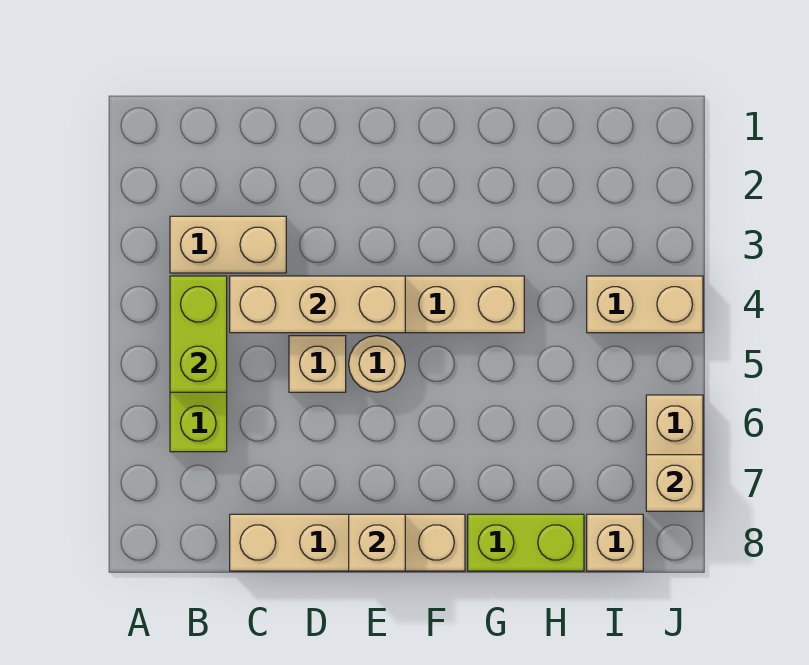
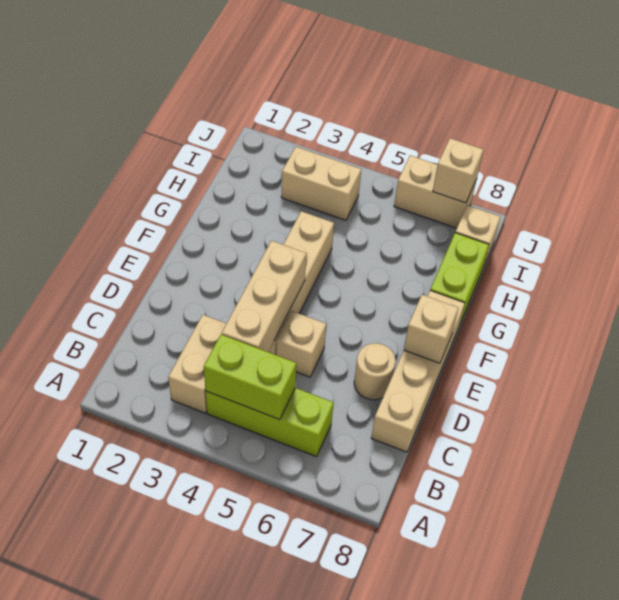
tan 1x1 round brick [349,336,405,392] -> tan 1x1 round brick moved to [354,343,396,400]
tan 1x2 brick [587,276,703,333] -> tan 1x2 brick turned to [281,147,361,220]

